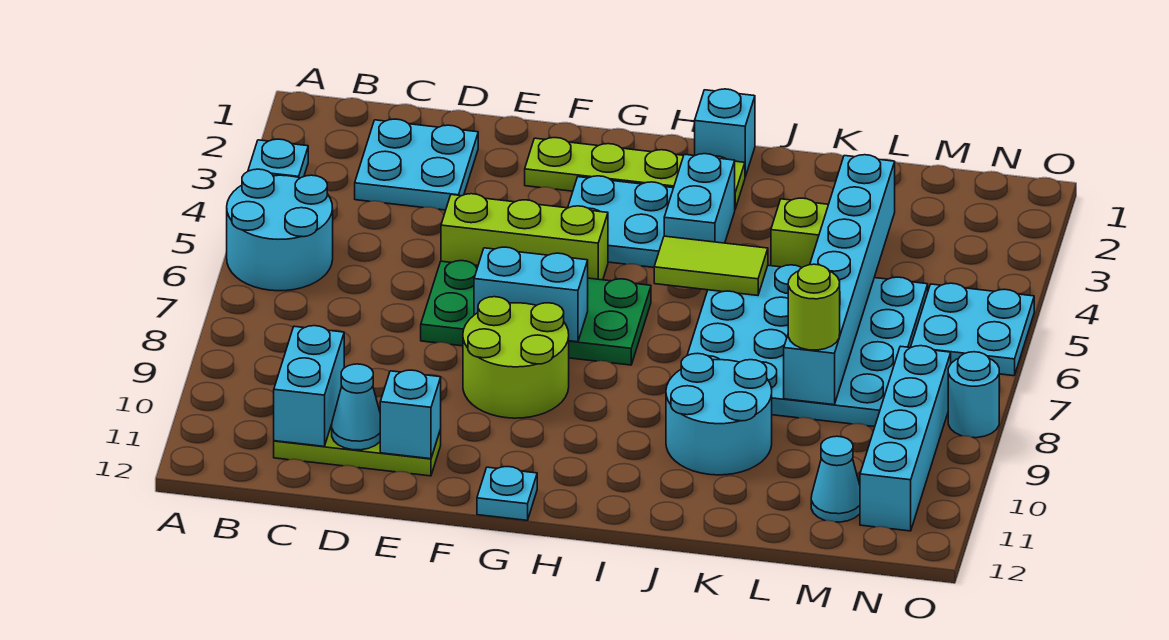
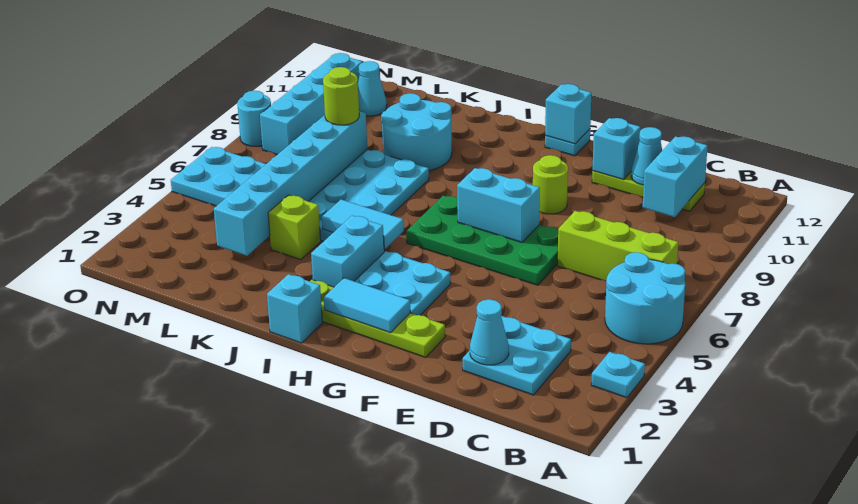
none -> cyan 1x1 cone [470,299,509,365]
lime 1x3 brick [441,194,608,280] -> lime 1x3 brick moved to [558,211,678,281]
lime 2x2 round brick [463,297,569,418] -> lime 1x1 round brick [533,155,568,214]
none -> cyan 1x2 tile [324,278,410,333]
none -> cyan 1x1 brick [545,84,591,144]
lime 1x2 tile [654,236,768,296] -> cyan 1x2 tile [322,200,404,249]

